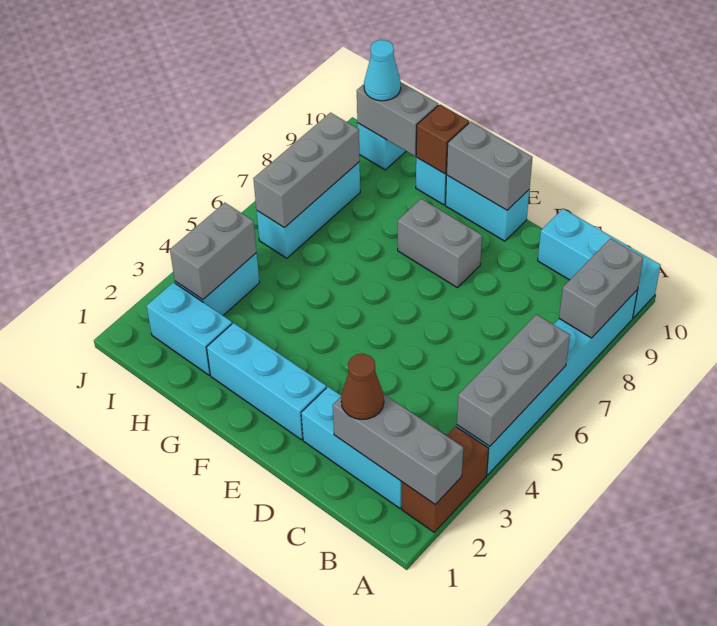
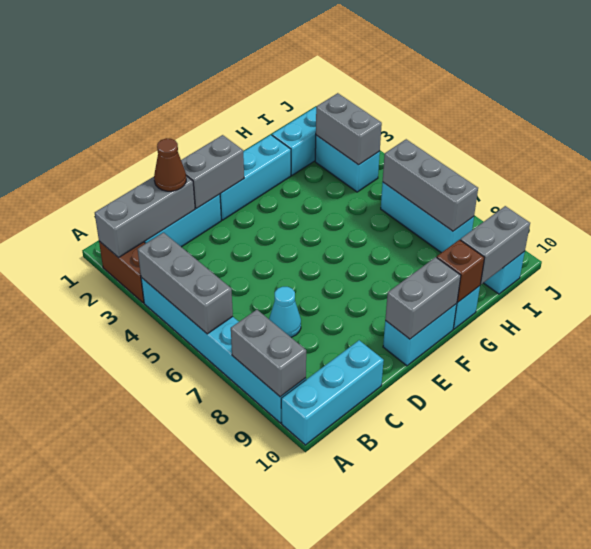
grey 1x2 brick [398,199,482,287] -> grey 1x2 brick moved to [181,135,244,208]
cyan 1x1 cone [364,40,401,101] -> cyan 1x1 cone moved to [269,287,301,337]

